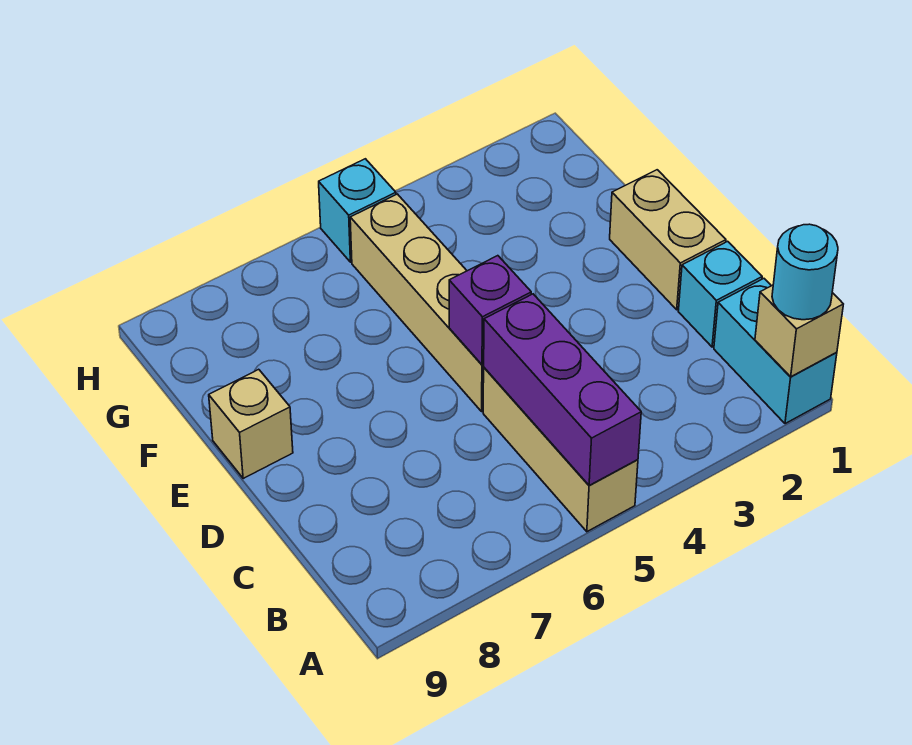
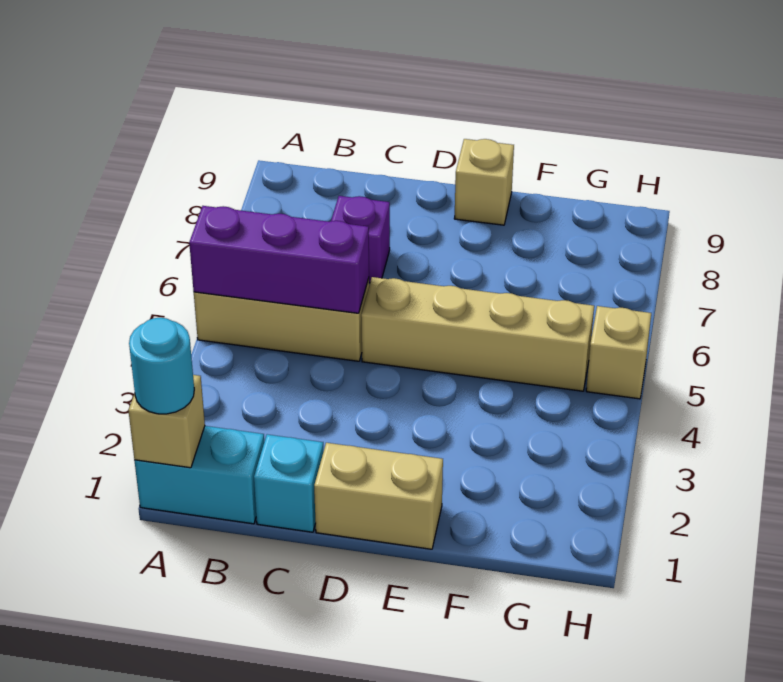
purple 1x1 brick [449,256,531,365] -> purple 1x1 brick moved to [331,196,390,283]
cyan 1x1 brick [319,159,396,262] -> tan 1x1 brick [586,306,651,399]

